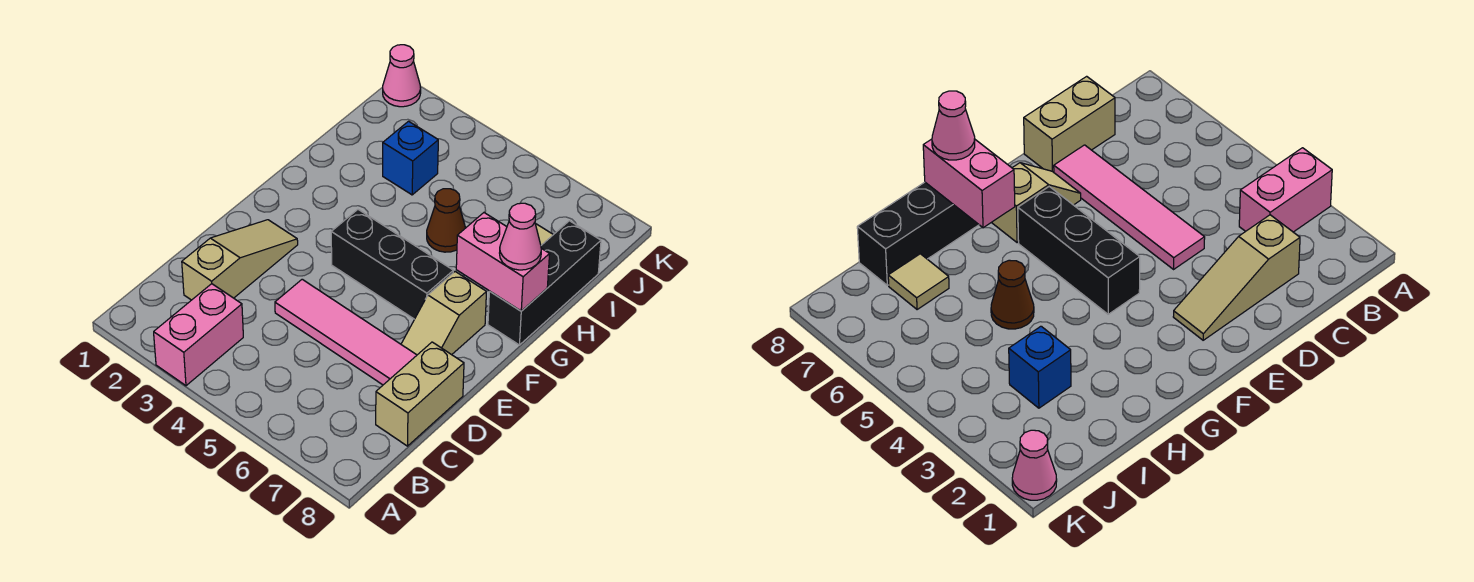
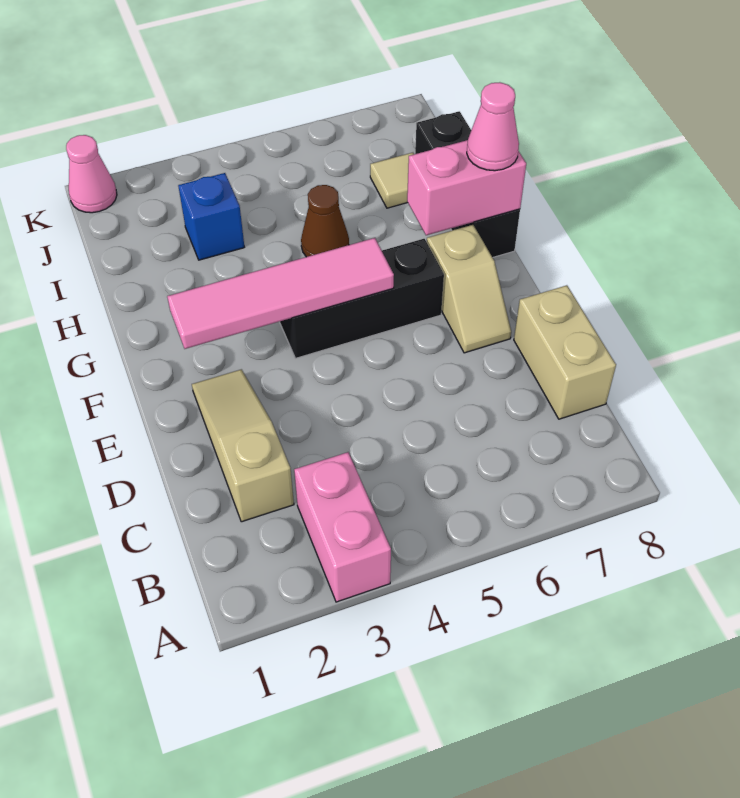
pink 1x4 tile [275,279,417,385] -> pink 1x4 tile moved to [167,238,394,349]

